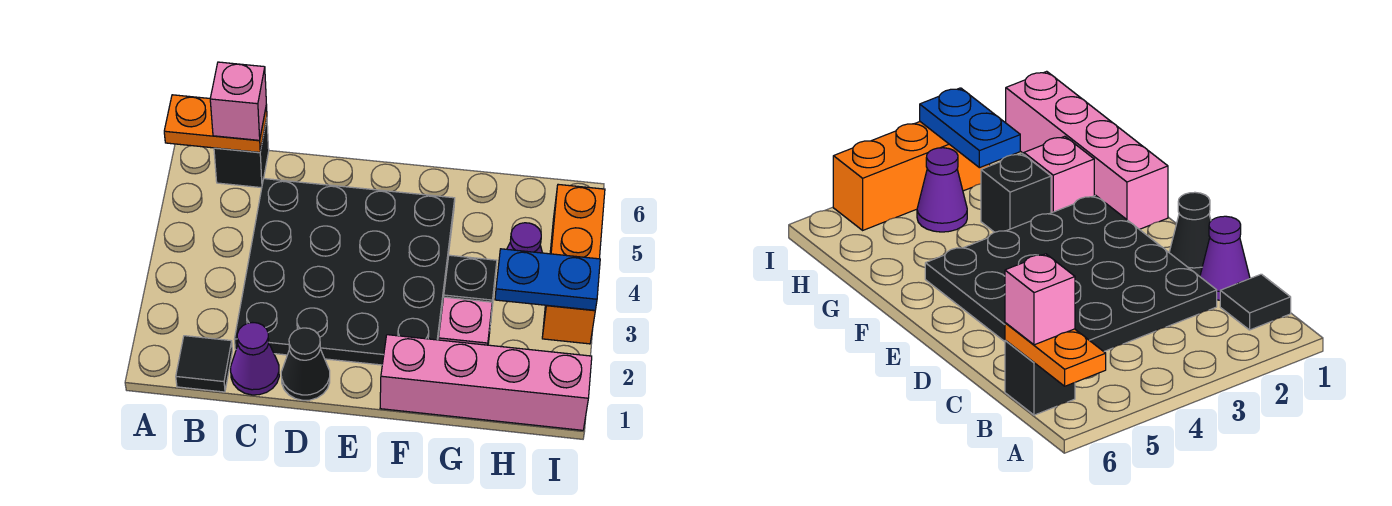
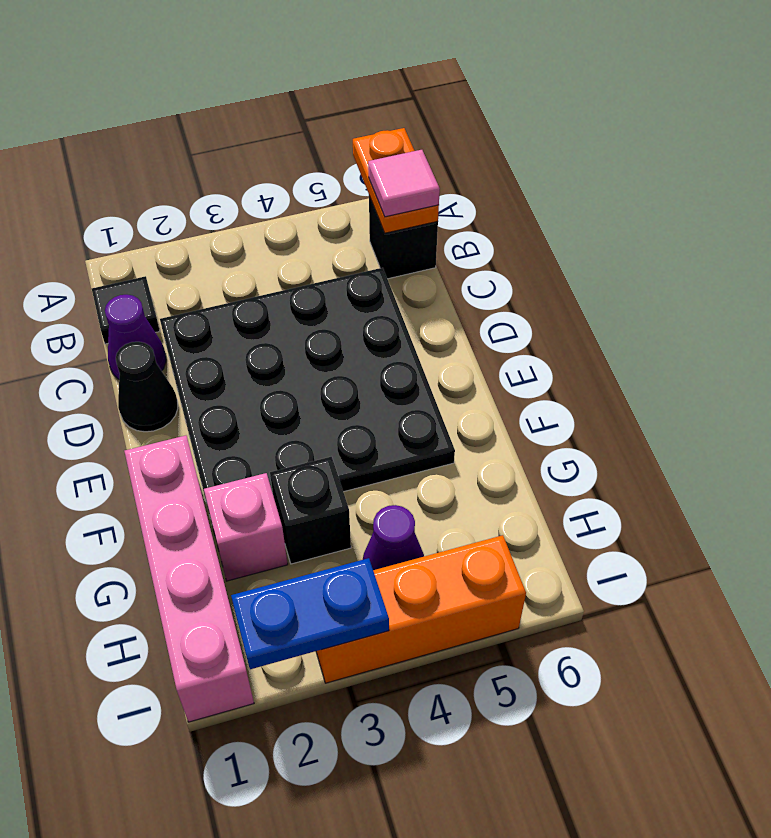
pink 1x1 brick [210,62,266,140] -> pink 1x1 tile [368,150,440,217]
blue 1x2 plate [495,249,600,310] -> blue 1x2 plate turned to [231,558,389,669]

